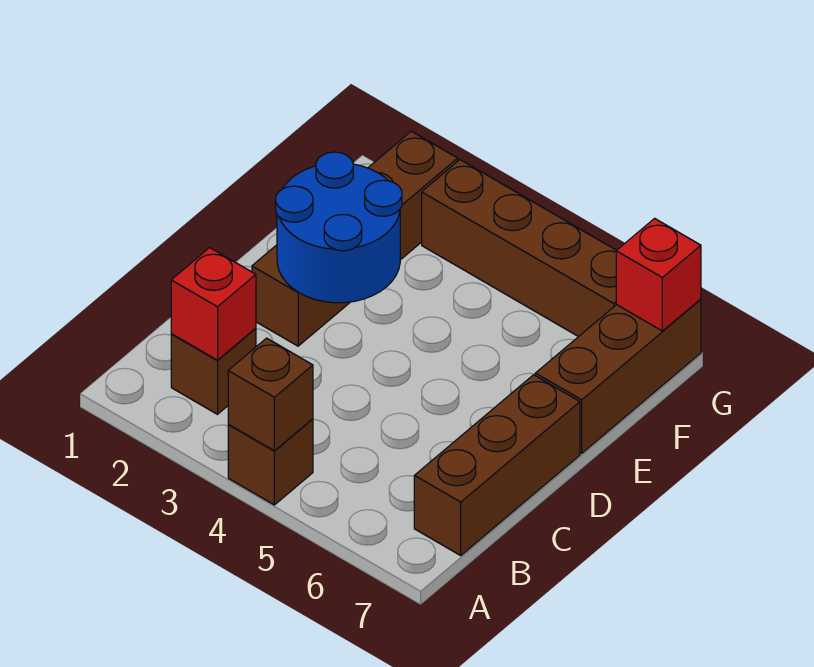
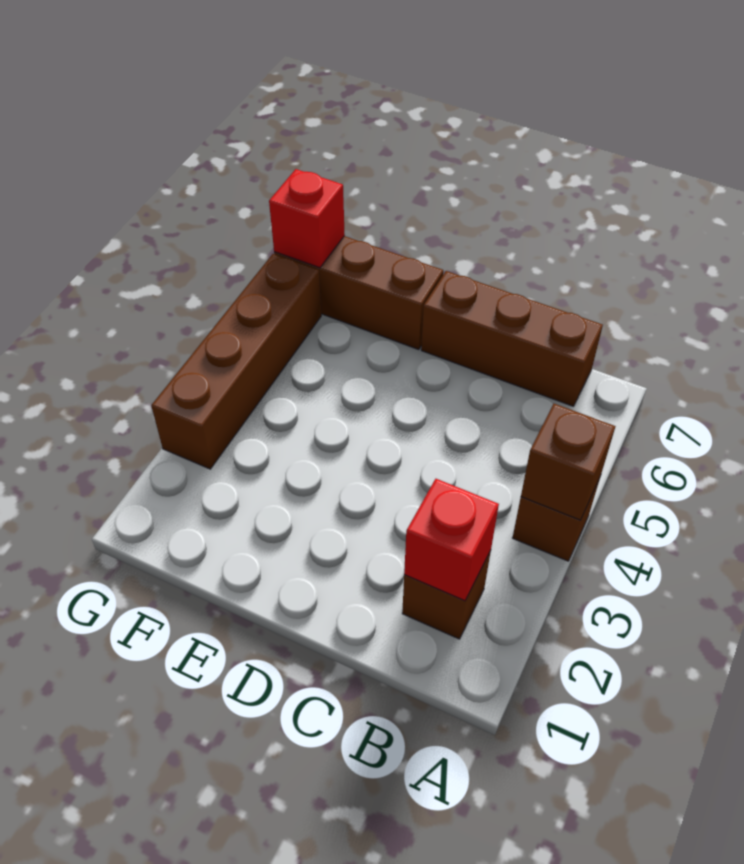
brown 1x4 brick [252,131,458,346] -> none
blue 2x2 round brick [276,152,402,303] -> none

